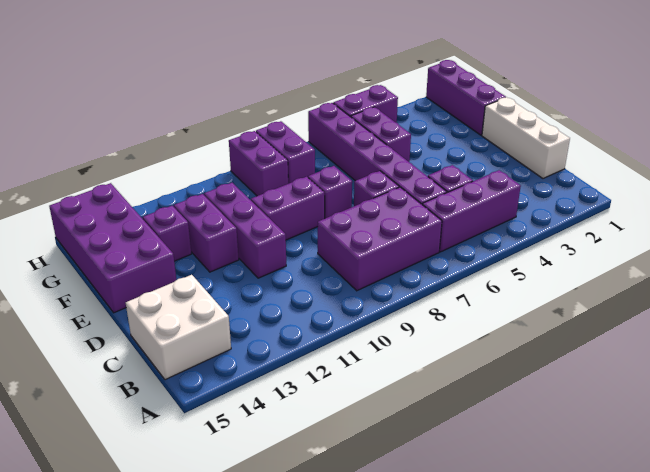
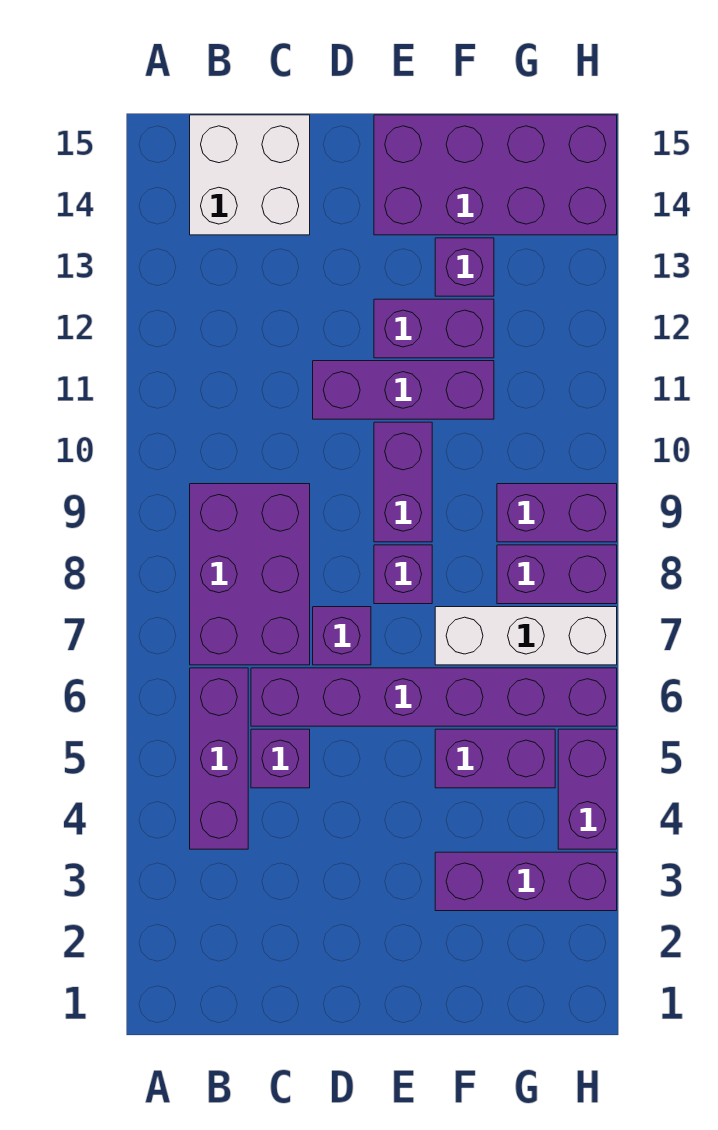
white 1x3 brick [482,98,570,178] -> white 1x3 brick moved to [435,607,617,665]
purple 1x3 brick [426,60,506,135] -> purple 1x3 brick moved to [435,852,617,911]

